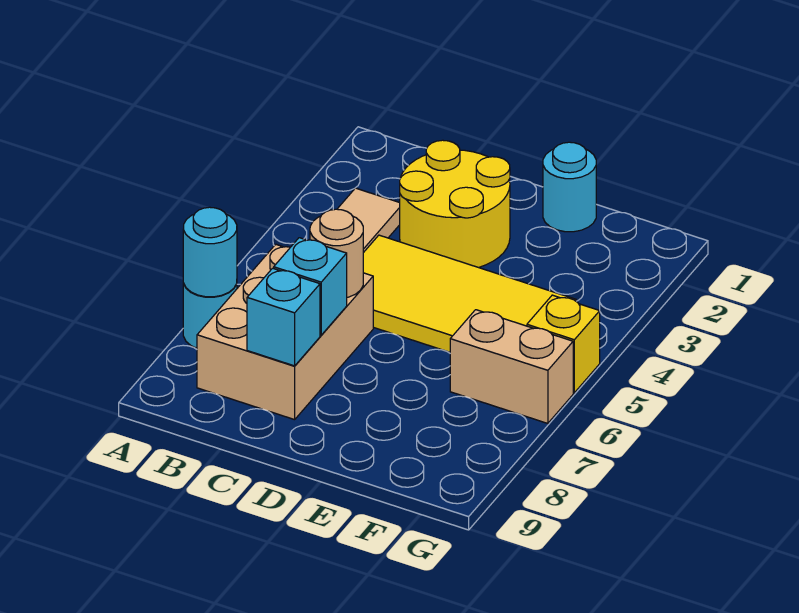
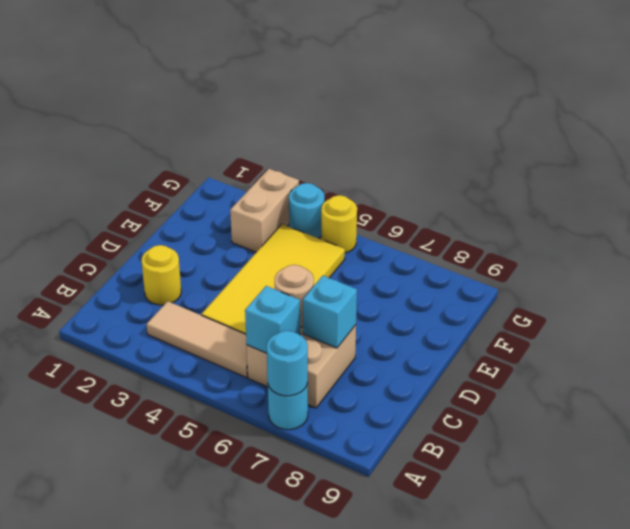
tan 2x3 brick [197,244,373,420] -> tan 2x2 brick [247,325,356,408]
yellow 2x2 round brick [400,140,510,268] -> yellow 1x1 round brick [141,245,181,305]
cyan 1x1 brick [247,268,320,366] -> cyan 1x1 brick moved to [245,286,300,353]
cyan 1x1 round brick [543,142,596,232] -> cyan 1x1 round brick moved to [289,183,324,238]
tan 1x2 brick [450,310,573,423] -> tan 1x2 brick moved to [230,169,299,252]
yellow 1x1 brick [527,295,600,393] -> yellow 1x1 round brick [321,195,357,253]

